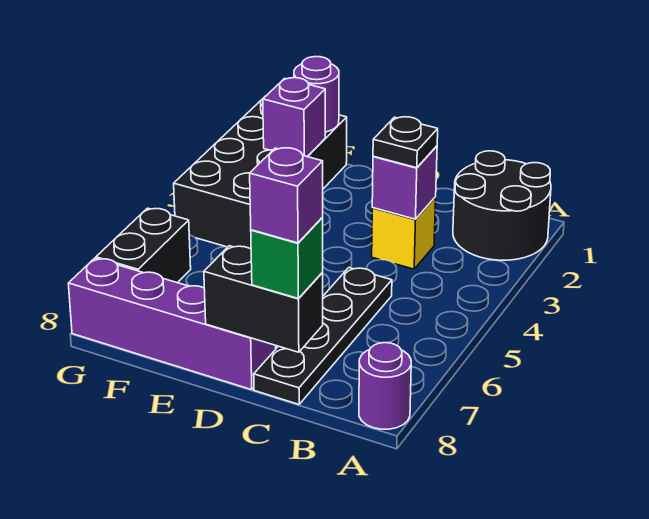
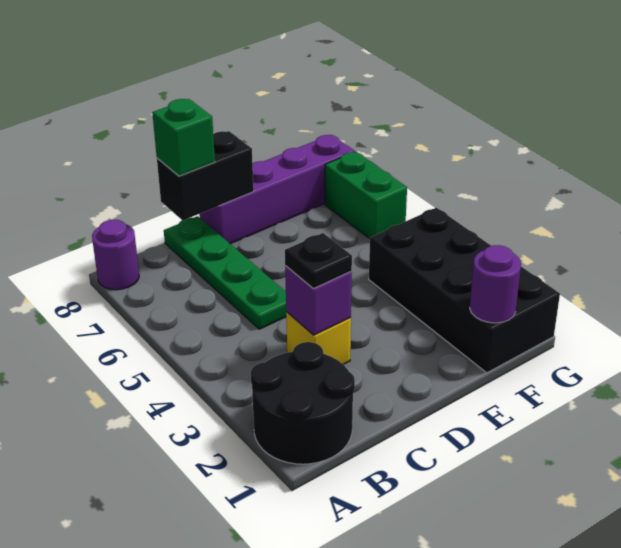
black 1x4 plate [254,268,392,404] -> green 1x4 plate [164,216,286,329]
purple 1x1 brick [250,148,323,243] -> none
purple 1x1 brick [263,78,325,156] -> none
black 1x2 brick [96,208,191,283] -> green 1x2 brick [325,152,407,239]

